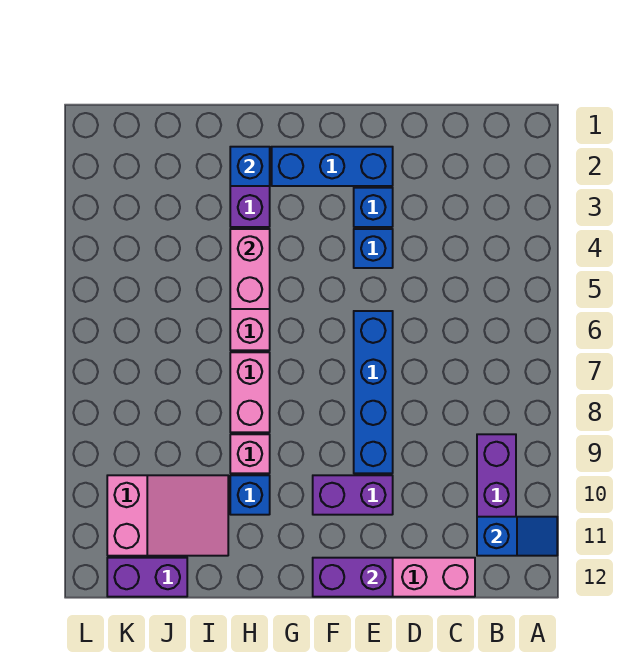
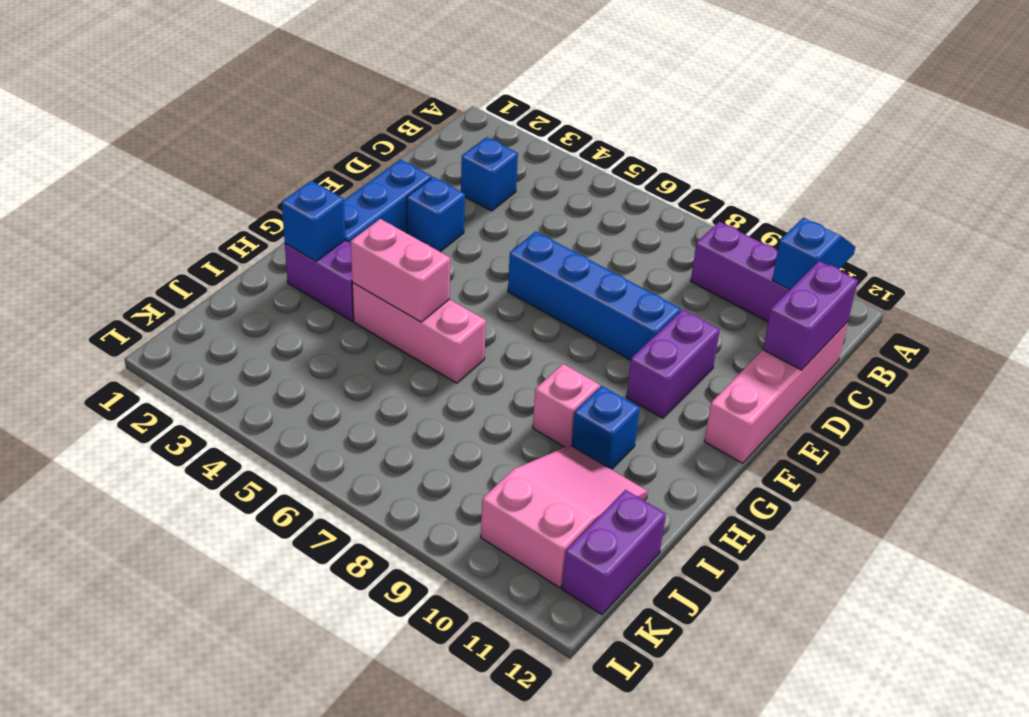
blue 1x1 brick [354,229,393,268] -> blue 1x1 brick moved to [461,137,518,211]
purple 1x2 brick [313,558,393,597] -> purple 1x2 brick moved to [763,261,858,370]
pink 1x2 brick [230,352,270,432] -> none

